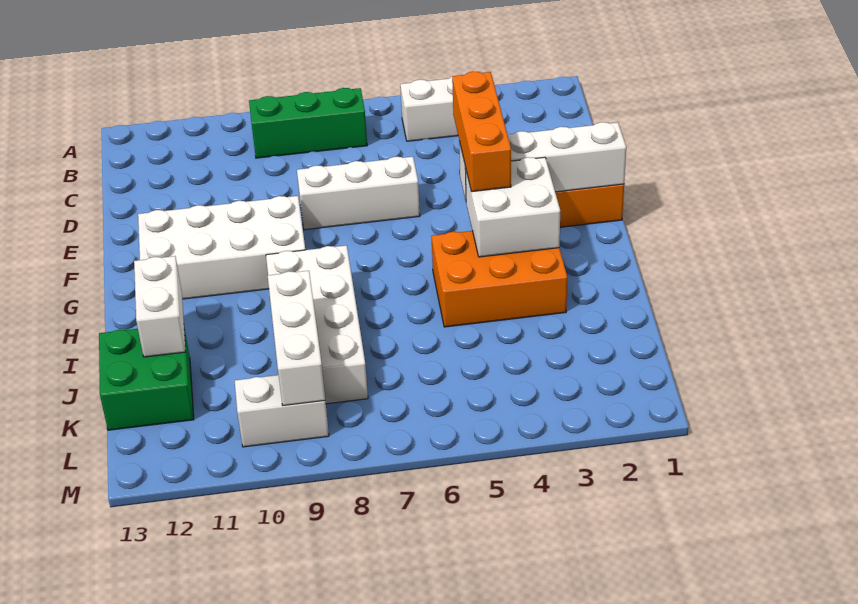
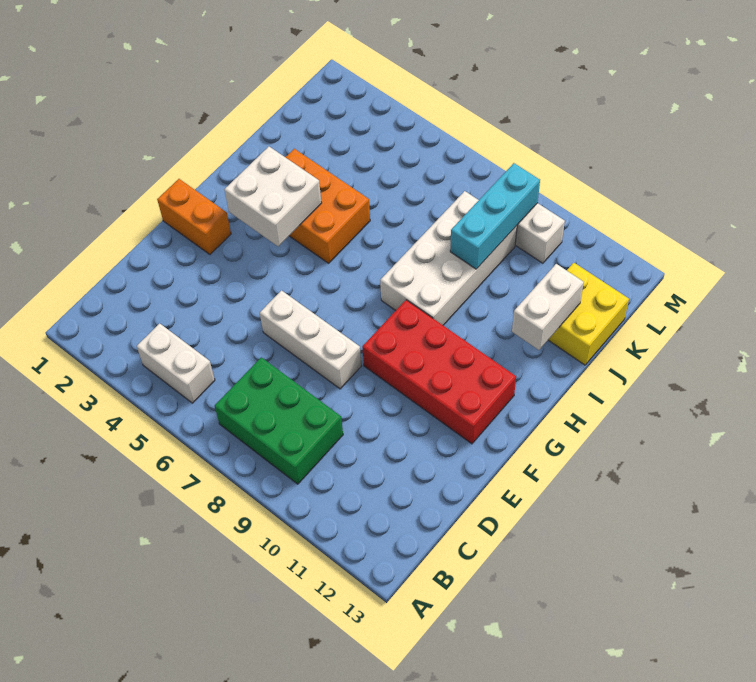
green 1x3 brick [249,88,367,158] -> green 2x3 brick [215,357,343,484]
orange 1x3 brick [452,71,511,192] -> none
white 1x4 brick [459,122,626,200] -> none
white 2x4 brick [138,196,305,299] -> red 2x4 brick [362,300,516,444]
white 1x3 brick [268,271,325,405] -> cyan 1x3 brick [450,163,540,269]
green 2x2 brick [99,327,194,430] -> yellow 2x2 brick [548,263,629,365]

